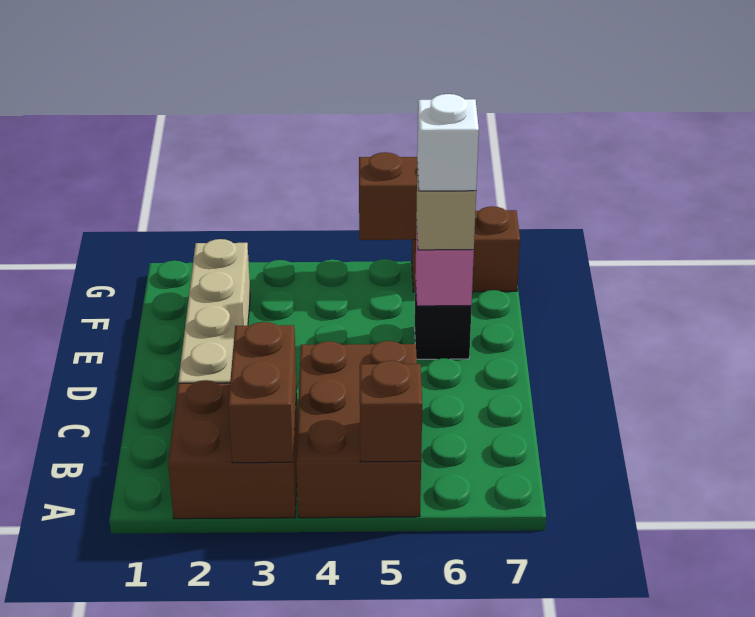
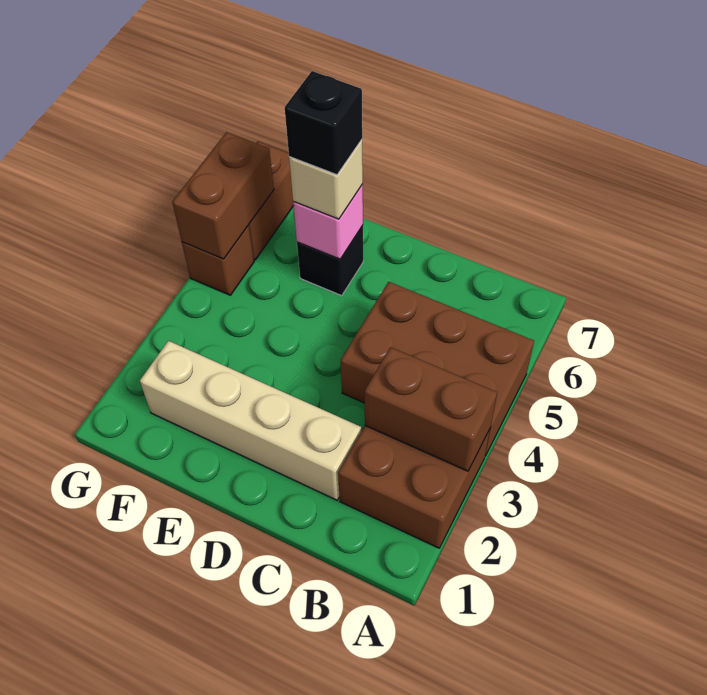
brown 1x1 brick [360,361,422,462] -> brown 1x1 brick moved to [182,225,254,295]
white 1x1 brick [417,94,479,191] -> black 1x1 brick [285,71,362,175]

